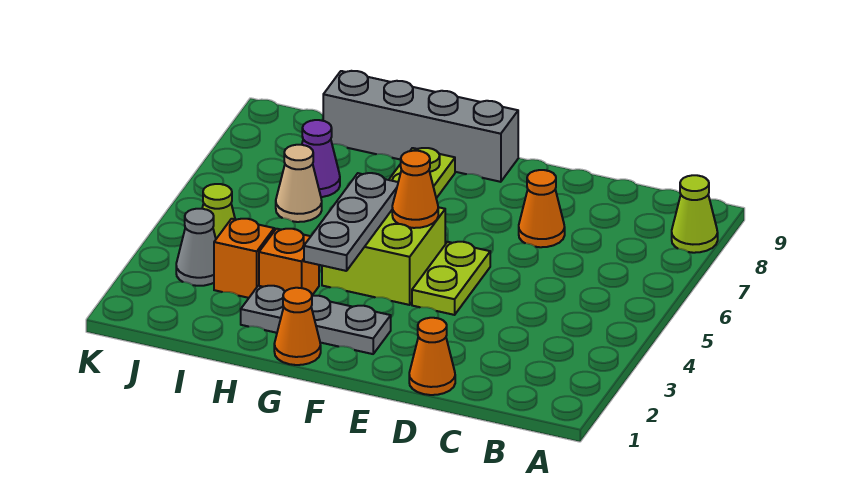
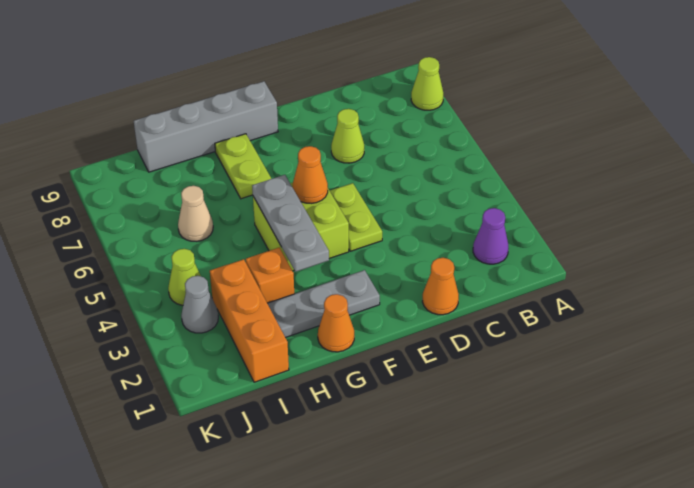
orange 1x1 cone [519,170,565,247] -> lime 1x1 cone [331,109,364,163]
orange 1x1 brick [214,219,274,298] -> orange 1x3 brick [210,259,289,382]
purple 1x1 cone [302,120,340,197] -> purple 1x1 cone moved to [473,208,509,264]

